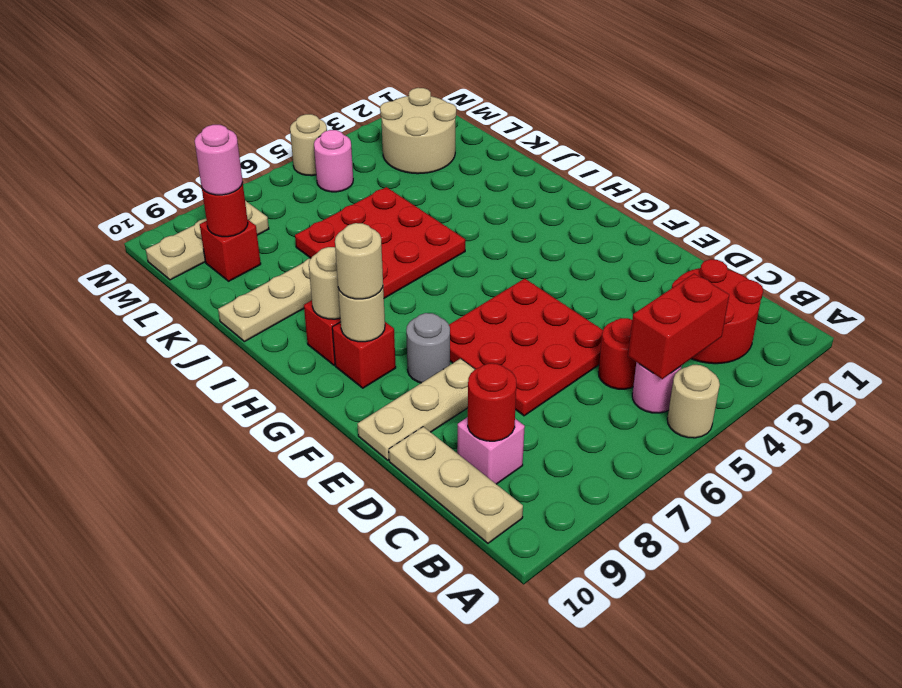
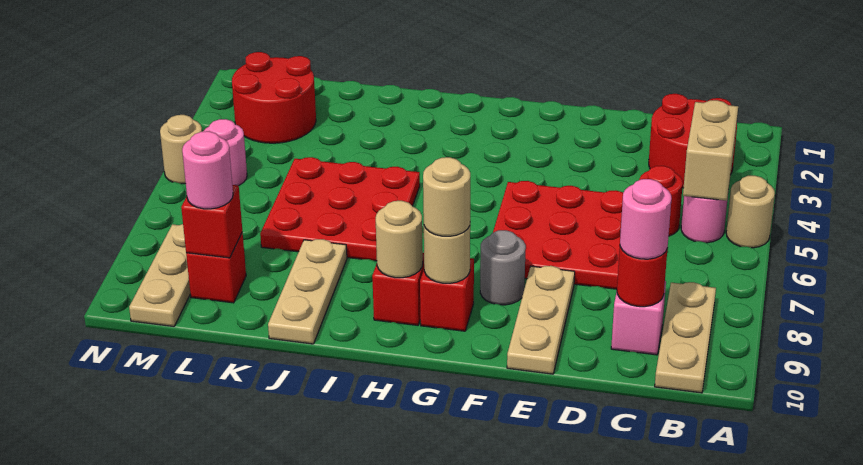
red 1x2 brick [628,274,729,379] -> tan 1x2 brick [683,100,738,201]
tan 1x3 plate [389,427,523,543] -> tan 1x3 plate turned to [655,282,716,393]
none -> pink 1x1 round brick [620,179,671,259]
tan 2x2 round brick [380,88,456,174] -> red 2x2 round brick [232,52,316,143]
red 1x1 round brick [201,183,248,237] -> red 1x1 brick [181,185,242,258]

